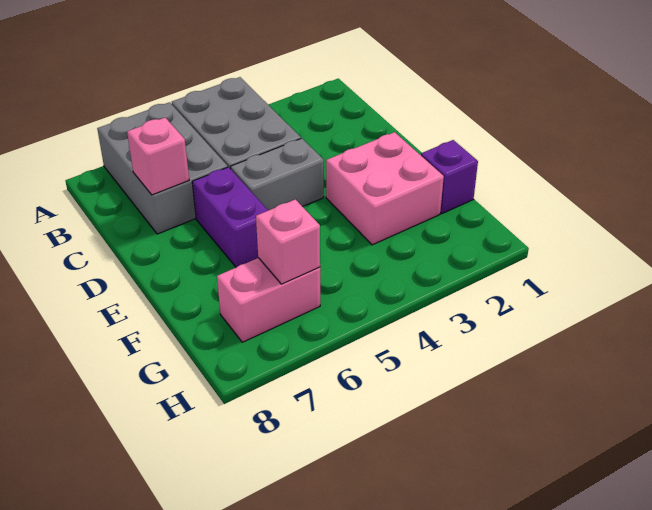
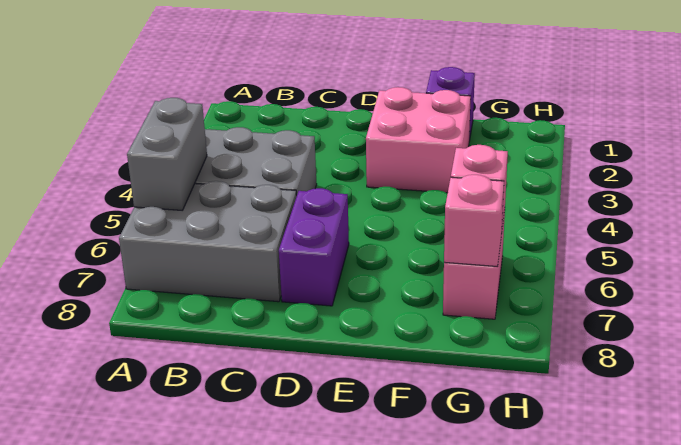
pink 1x1 brick [127,117,189,195] -> pink 1x1 brick moved to [444,175,504,267]
grey 1x2 brick [231,138,324,210] -> grey 1x2 brick moved to [127,98,207,210]
purple 1x2 brick [192,167,268,267] -> purple 1x2 brick turned to [279,188,349,306]

